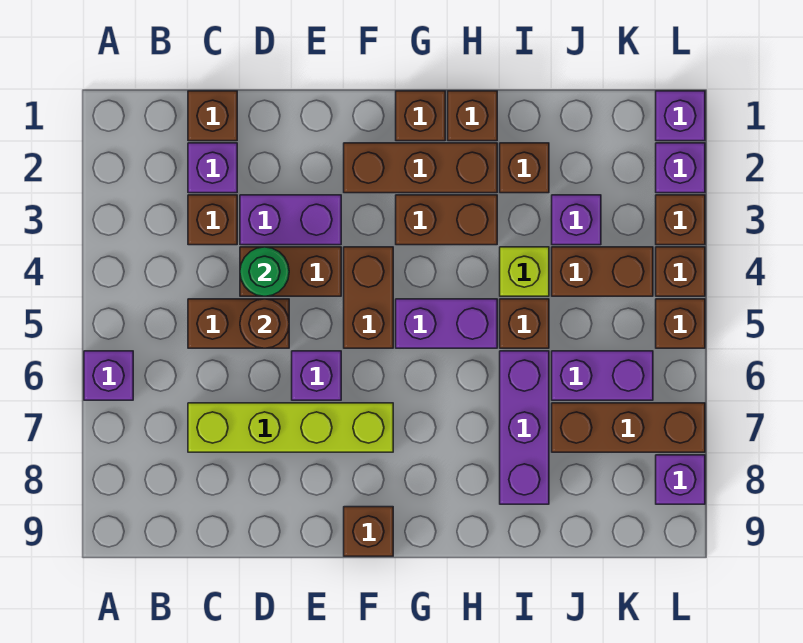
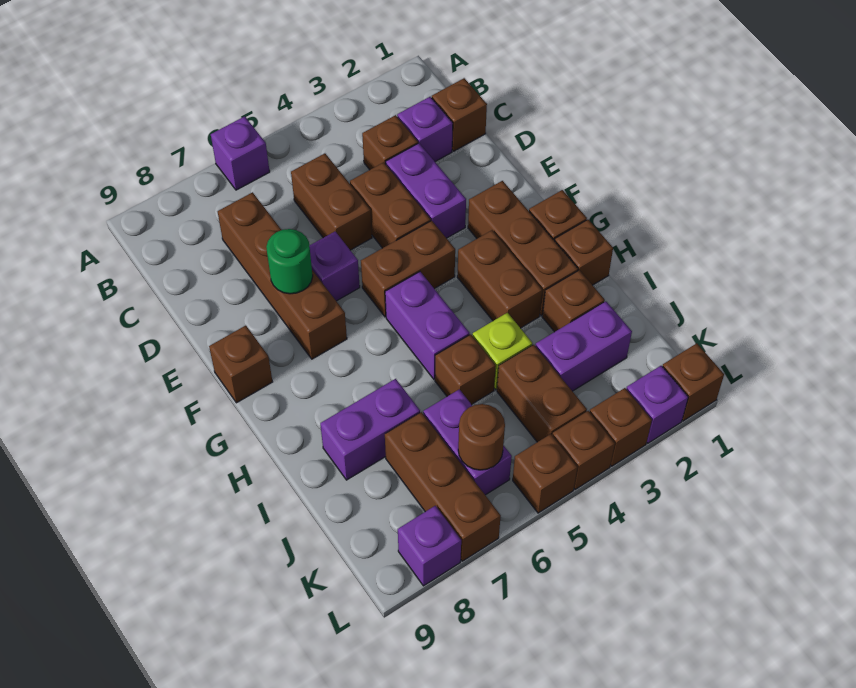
lime 1x4 brick [188,403,393,452] -> brown 1x4 brick [218,192,347,359]
green 1x1 round brick [240,247,289,296] -> green 1x1 round brick moved to [266,229,313,294]
brown 1x1 round brick [240,299,289,348] -> brown 1x1 round brick moved to [458,404,505,470]
purple 1x3 brick [500,351,549,504] -> purple 1x2 brick [320,379,420,480]
purple 1x1 brick [552,195,601,245] -> purple 1x2 brick [535,301,632,391]
purple 1x1 brick [656,91,705,141] -> brown 1x1 brick [662,343,724,421]

